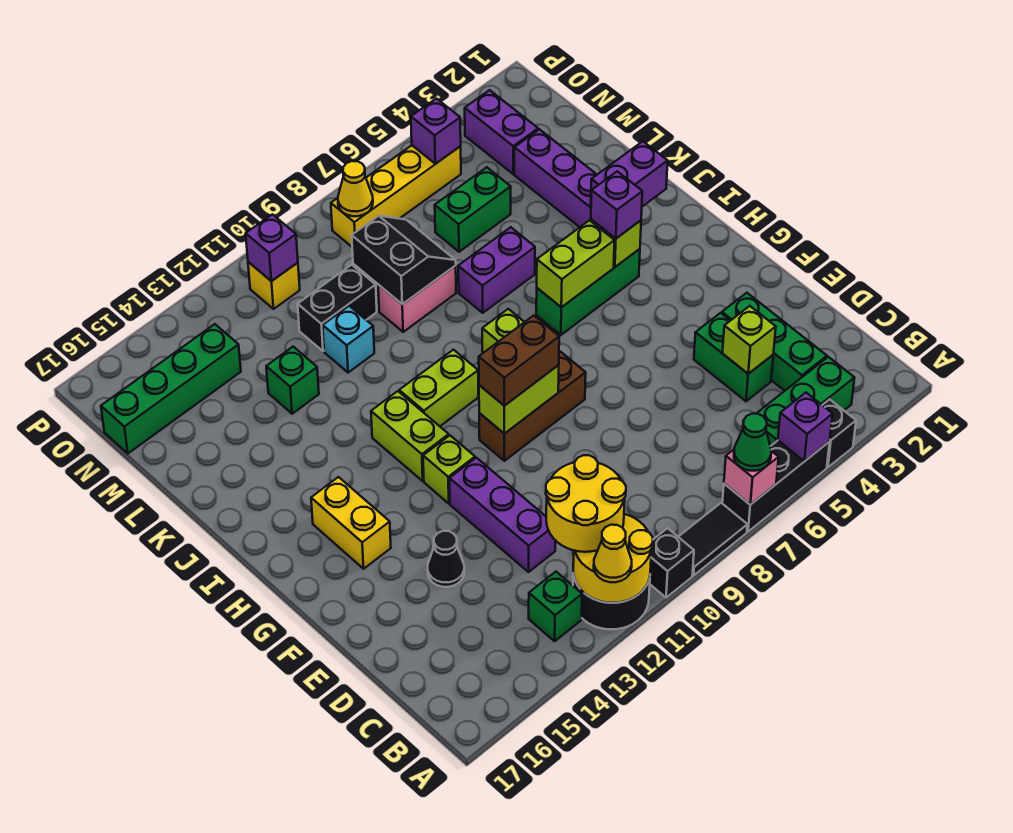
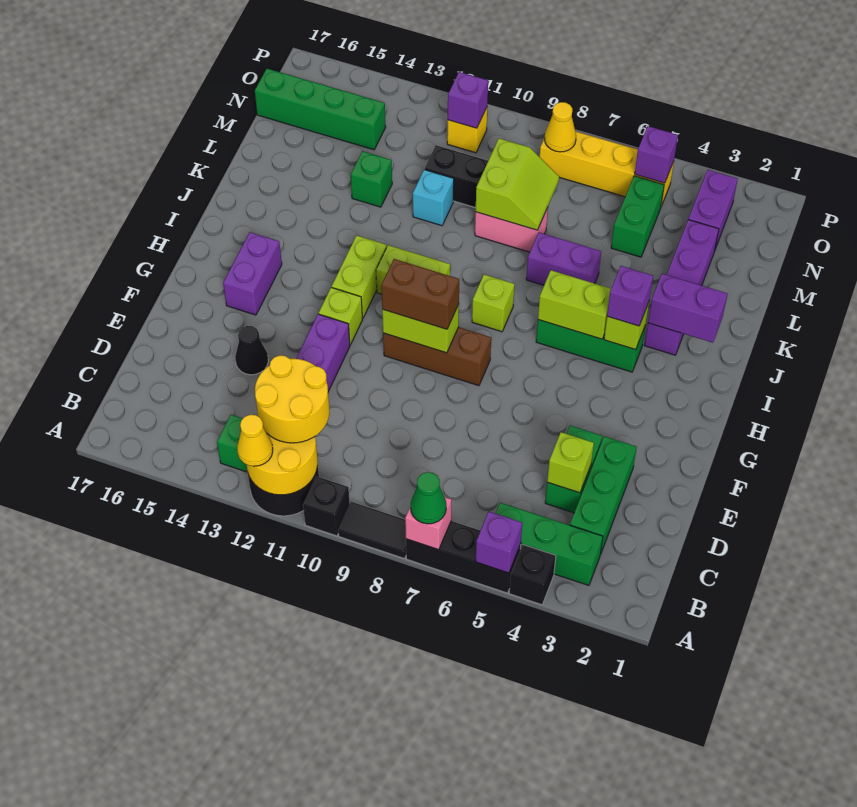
yellow 1x2 brick [311,477,391,569] -> purple 1x2 brick [223,232,282,315]
black 2x2 slope [352,216,456,304] -> lime 2x2 slope [476,138,559,230]
green 1x2 brick [435,167,511,252] -> green 1x2 brick turned to [611,176,664,257]

